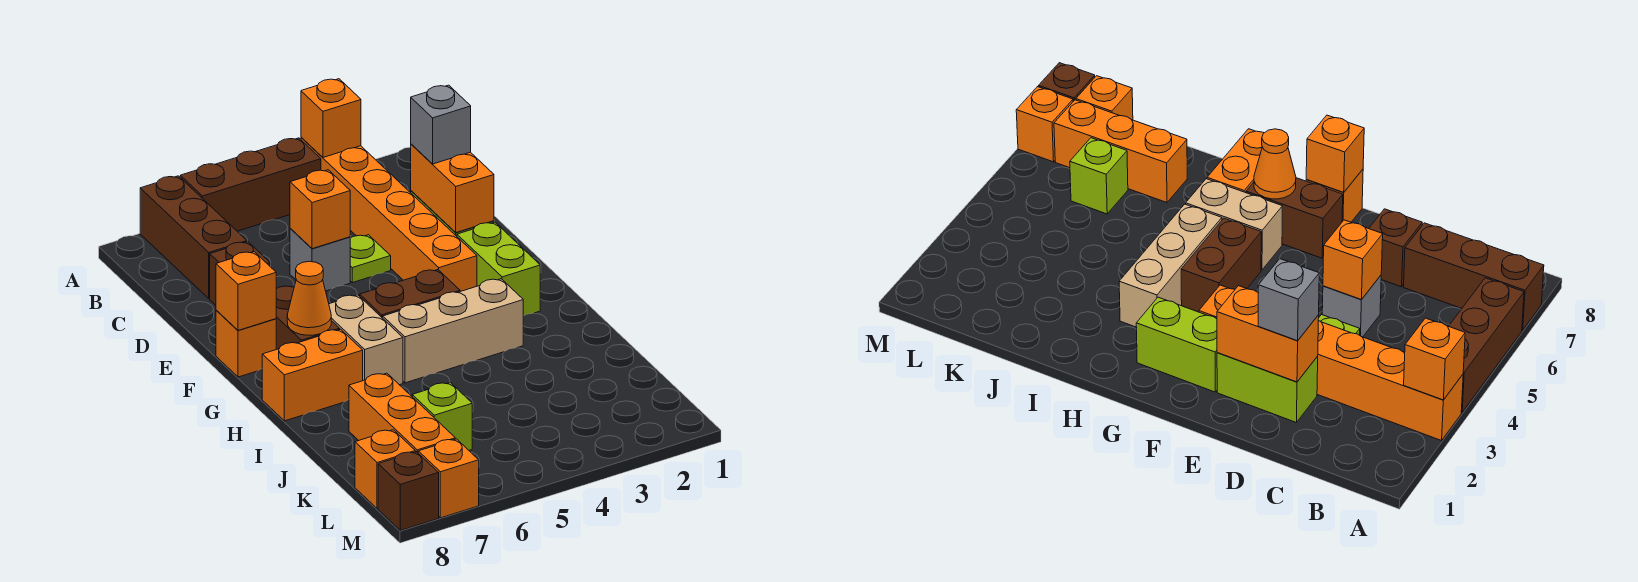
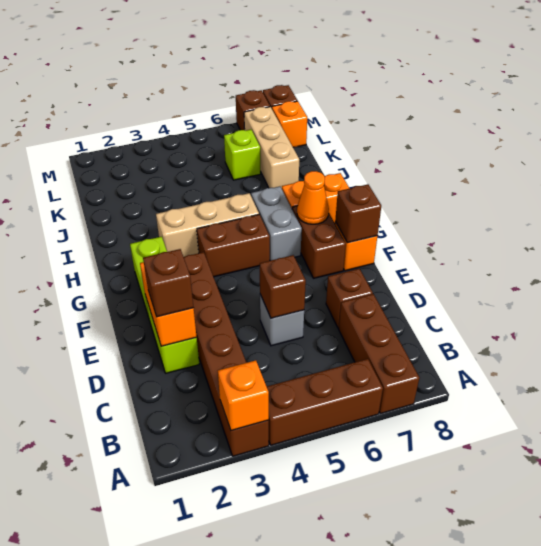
orange 1x6 brick [301,137,477,292] -> brown 1x6 brick [184,252,269,456]
grey 1x1 brick [411,85,471,164] -> brown 1x1 brick [143,249,193,317]
lime 1x1 plate [350,235,391,283] -> none
orange 1x1 brick [290,170,350,249] -> brown 1x1 brick [260,255,306,318]
orange 1x1 brick [216,252,276,330] -> brown 1x1 brick [335,184,381,243]
tan 1x2 brick [329,295,403,385] -> grey 1x2 brick [251,186,302,261]
orange 1x3 brick [349,373,455,453] -> tan 1x3 brick [244,107,299,188]
orange 1x1 brick [418,439,479,518] -> brown 1x1 brick [236,90,270,130]

